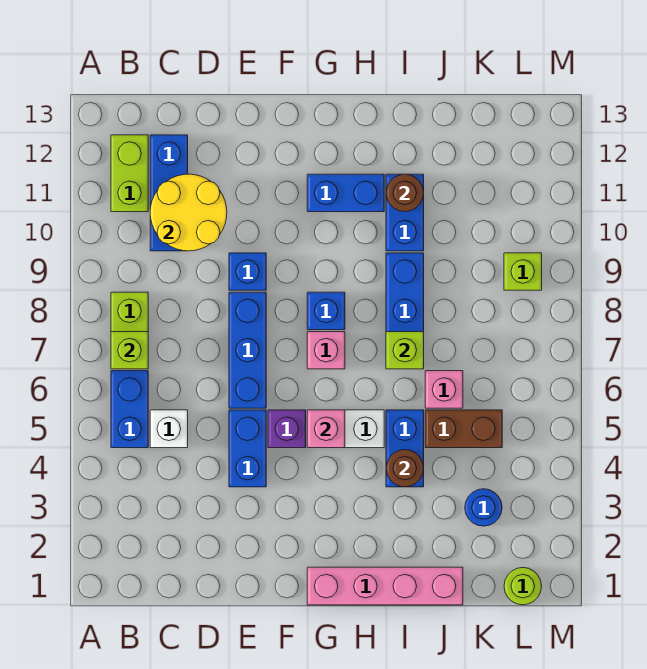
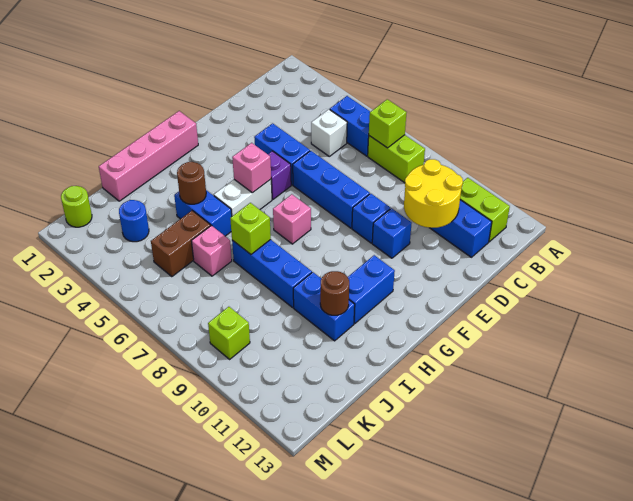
blue 1x1 brick [307,292,345,330] -> blue 1x1 brick moved to [372,208,412,258]

